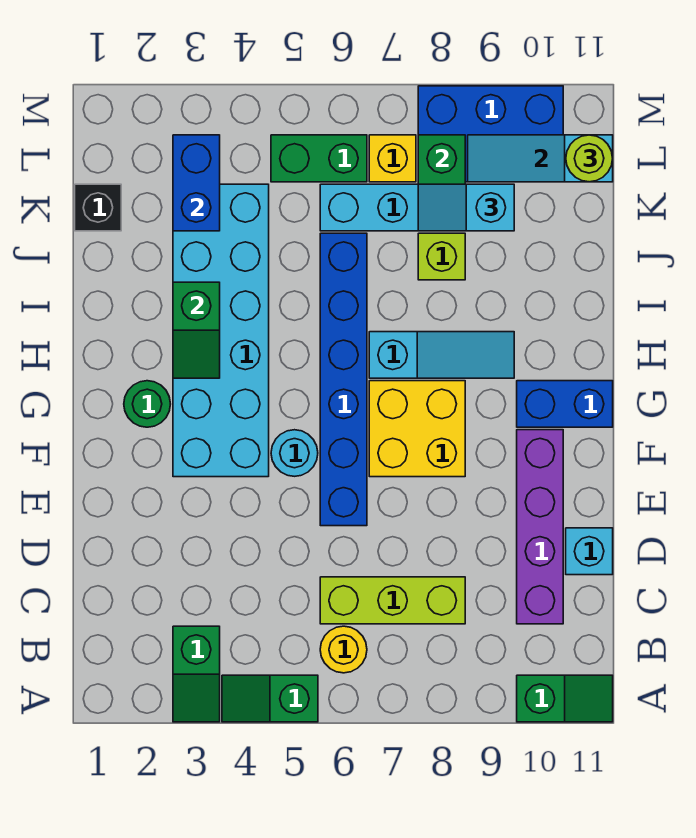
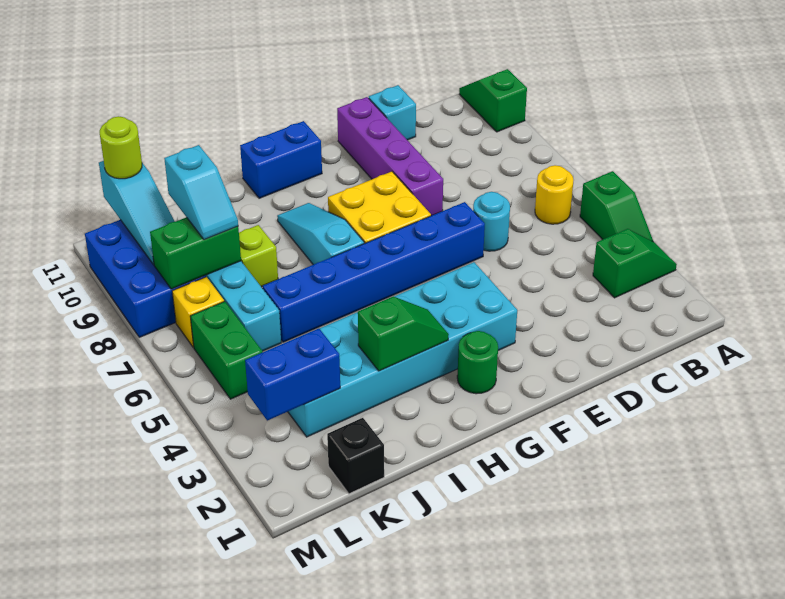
lime 1x3 brick [320,577,465,624] -> none
purple 1x4 brick [517,430,563,624] -> purple 1x4 brick turned to [337,97,443,216]
cyan 1x1 round brick [271,430,318,476] -> cyan 1x1 round brick moved to [473,192,510,251]
blue 1x2 brick [517,381,613,427] -> blue 1x2 brick turned to [240,121,322,198]

